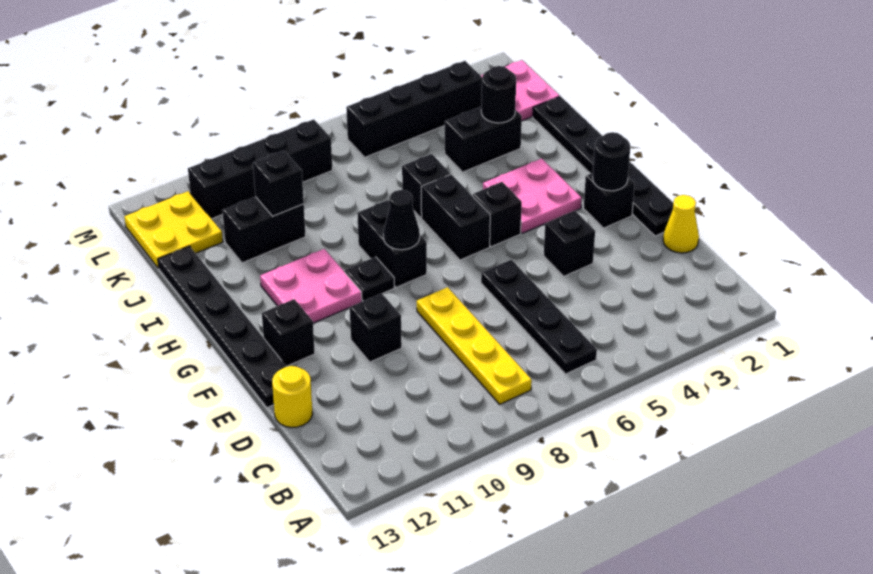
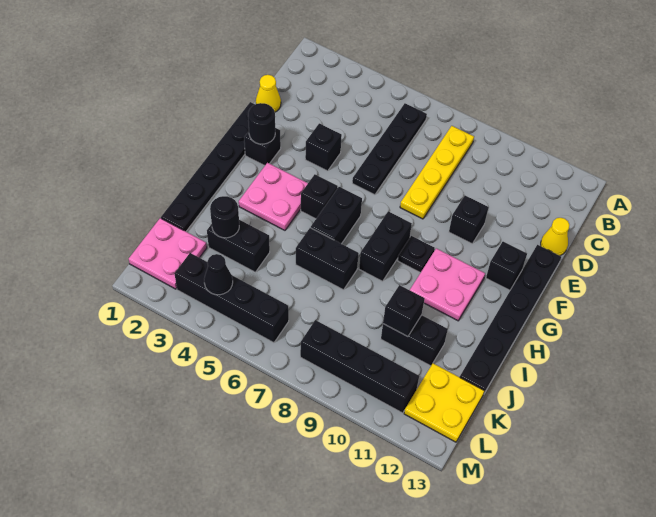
yellow 1x1 round brick [272,366,313,427] -> yellow 1x1 cone [541,218,569,256]
black 1x1 cone [383,190,420,250] -> black 1x1 cone moved to [204,254,233,295]
black 1x1 brick [402,154,450,218] -> black 1x2 brick [296,228,359,290]

